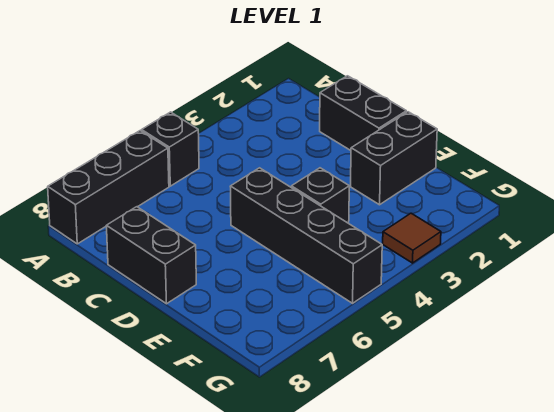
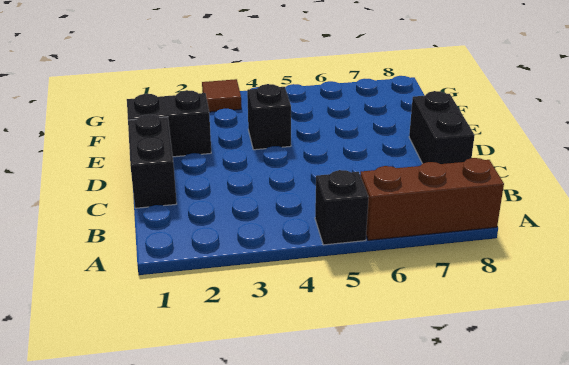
black 1x3 brick [48,131,169,244] -> brown 1x3 brick [361,158,504,240]
black 1x4 brick [230,168,382,303] -> none

